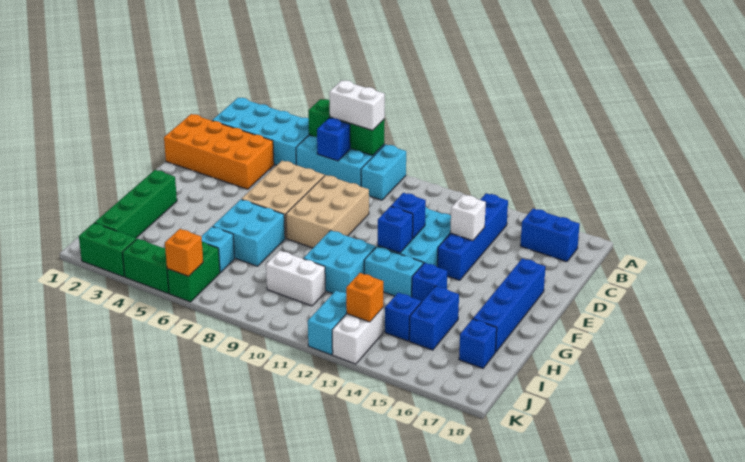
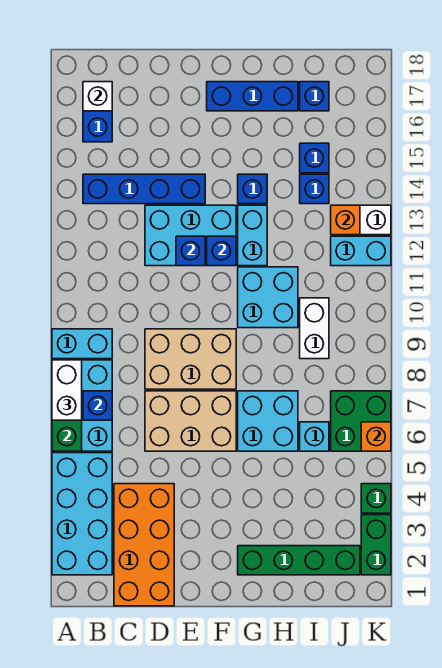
white 1x1 brick [450,195,486,241] -> white 1x1 brick moved to [83,82,112,111]
blue 1x4 brick [473,258,545,352] -> blue 1x3 brick [207,82,298,111]
blue 1x2 brick [409,286,459,350] -> blue 1x1 brick [300,143,329,173]
green 1x2 brick [167,242,220,302] -> green 2x2 brick [331,391,391,451]
green 1x2 brick [122,239,169,293] -> green 1x1 brick [361,484,391,513]

